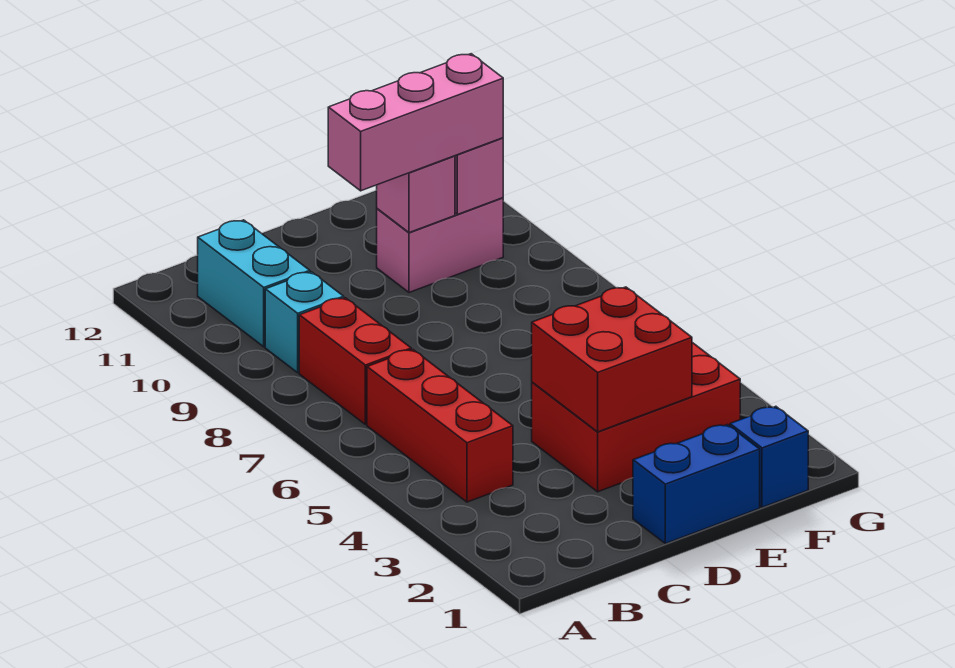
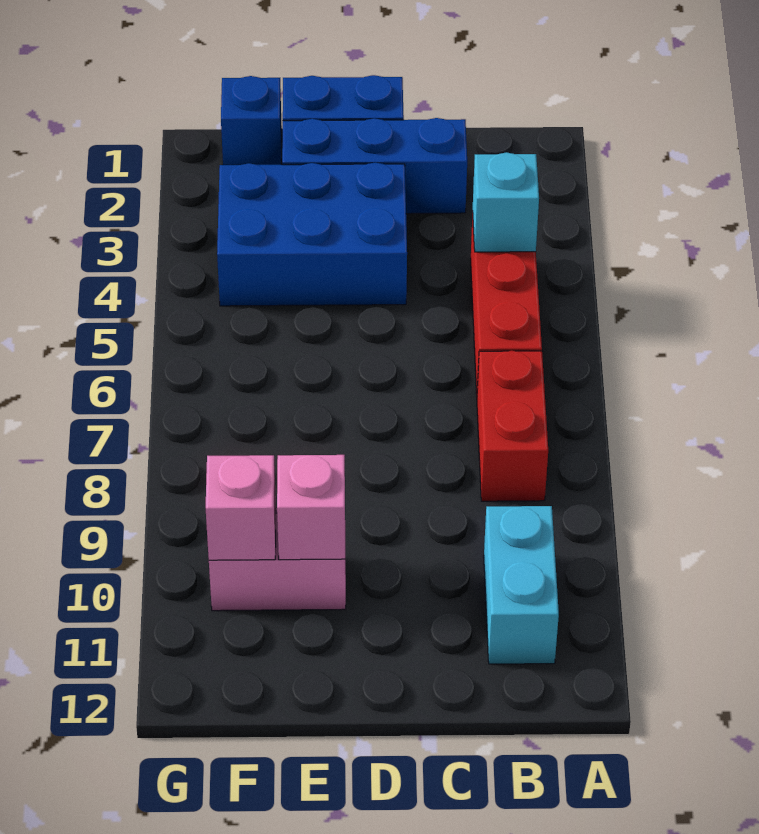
cyan 1x1 brick [265,272,344,373] -> cyan 1x1 brick moved to [473,152,539,252]
none -> blue 1x3 brick [282,118,467,214]
red 2x3 brick [532,343,740,492] -> blue 2x3 brick [217,163,407,306]
red 2x2 brick [532,287,692,432] -> none
pink 1x3 brick [328,54,503,191] -> none

